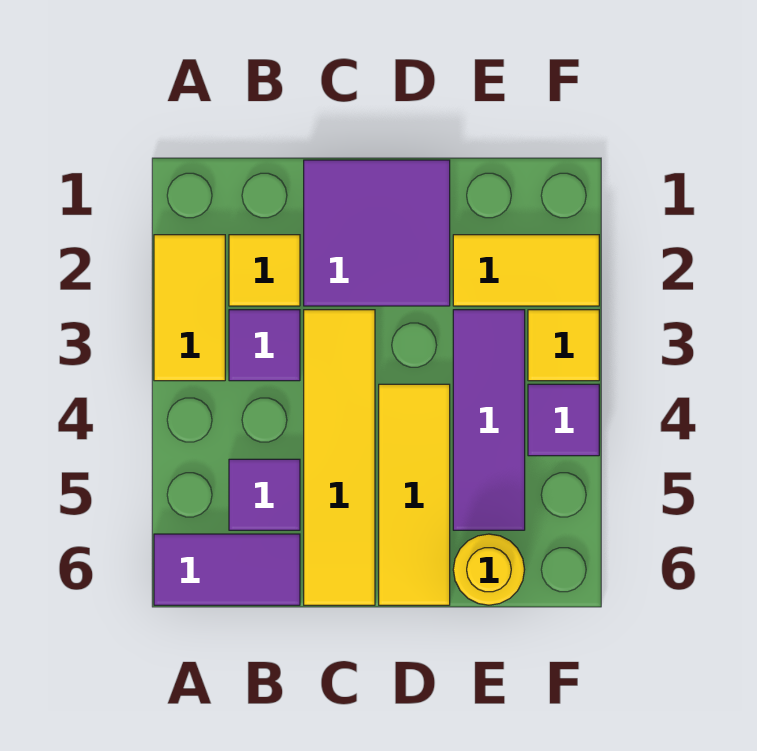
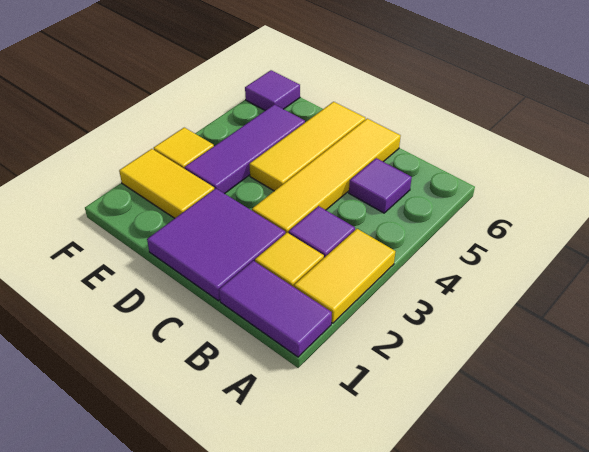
purple 1x2 tile [154,534,300,605] -> purple 1x2 tile moved to [219,261,332,357]
yellow 1x1 round brick [453,534,525,605] -> none
purple 1x1 tile [528,384,599,456] -> purple 1x1 tile moved to [245,70,300,111]

